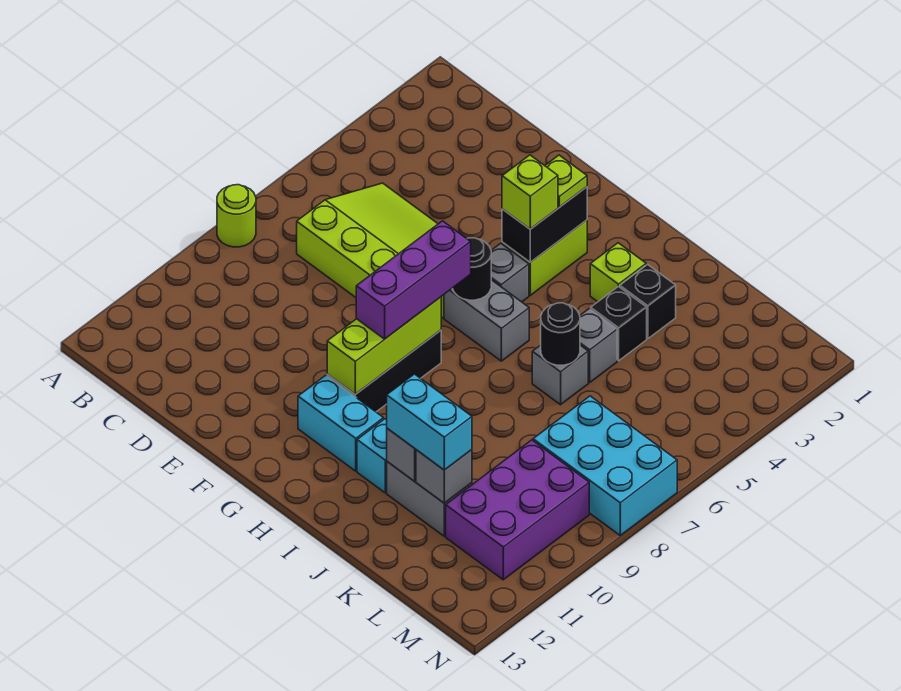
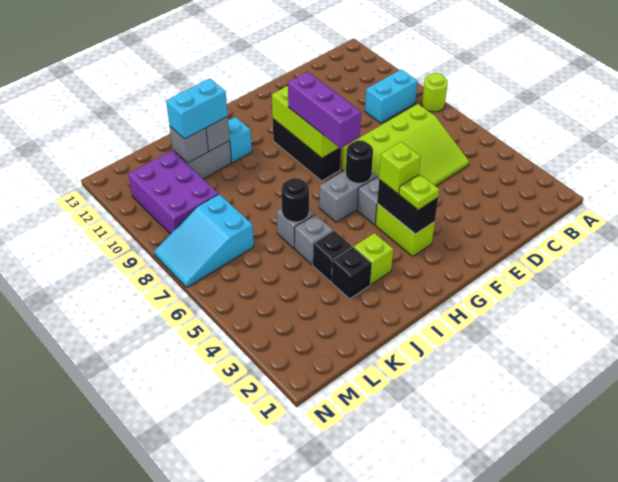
cyan 1x2 brick [298,375,383,471] -> cyan 1x2 brick moved to [365,70,418,123]
cyan 2x3 brick [533,396,677,535] -> cyan 2x3 slope [154,194,254,288]

